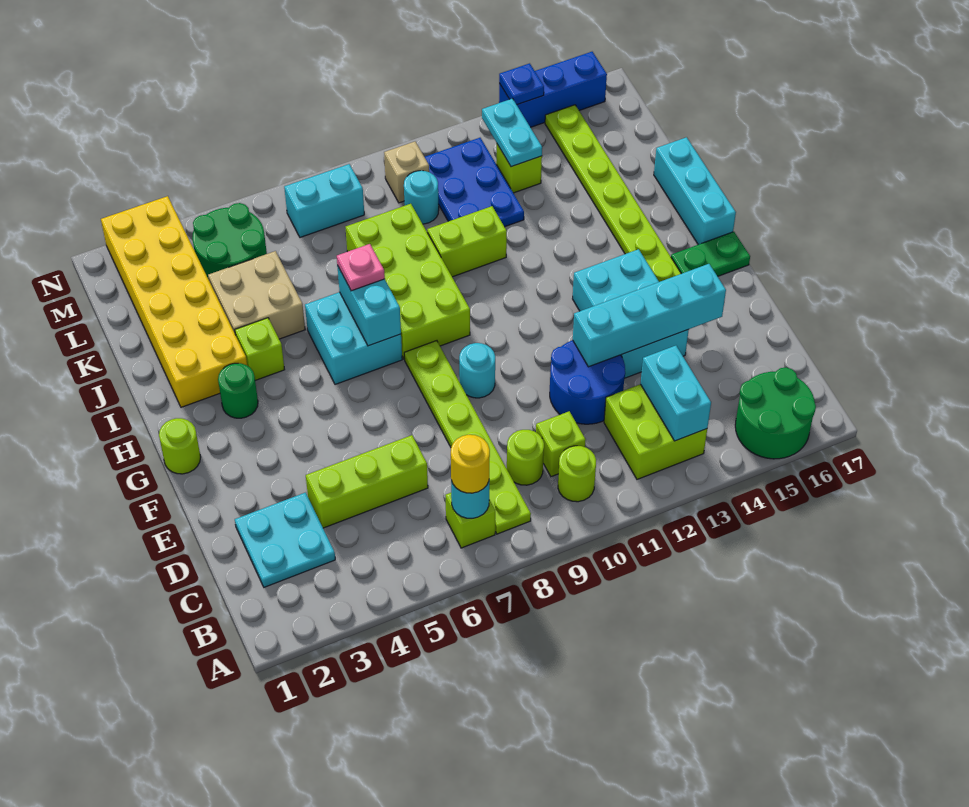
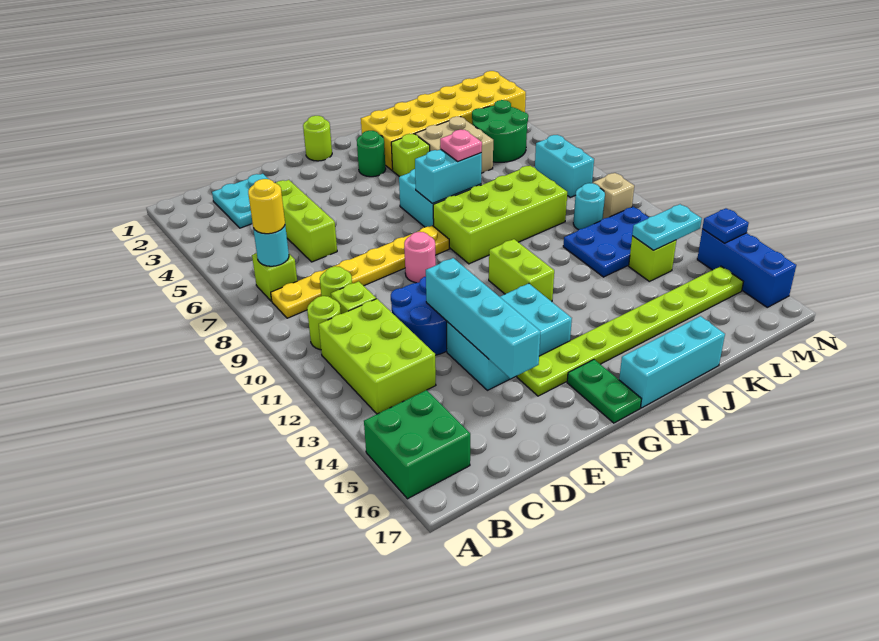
green 2x2 round brick [735,368,816,459] -> green 2x2 brick [364,390,470,499]
lime 1x6 plate [404,341,531,534] -> yellow 1x6 plate [271,226,449,318]
lime 2x2 brick [604,384,707,479] -> lime 2x3 brick [319,299,436,414]
cyan 1x2 brick [640,346,711,441] -> none
cyan 1x1 round brick [459,343,495,398] -> pink 1x1 round brick [404,232,436,283]
lime 1x2 brick [427,206,507,277] -> lime 1x2 brick moved to [489,239,554,302]

